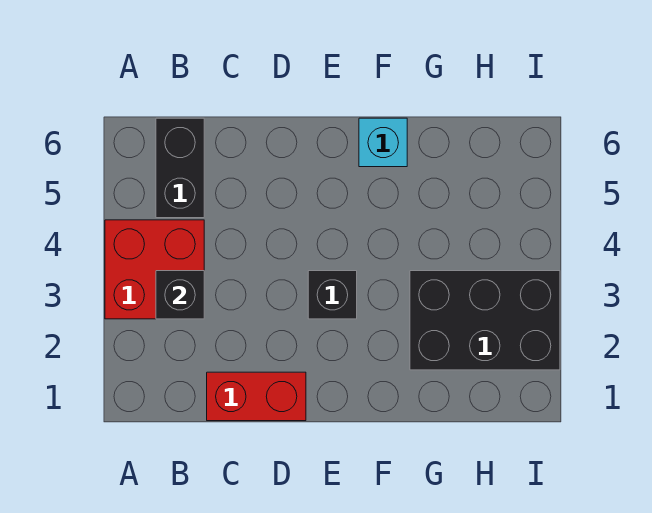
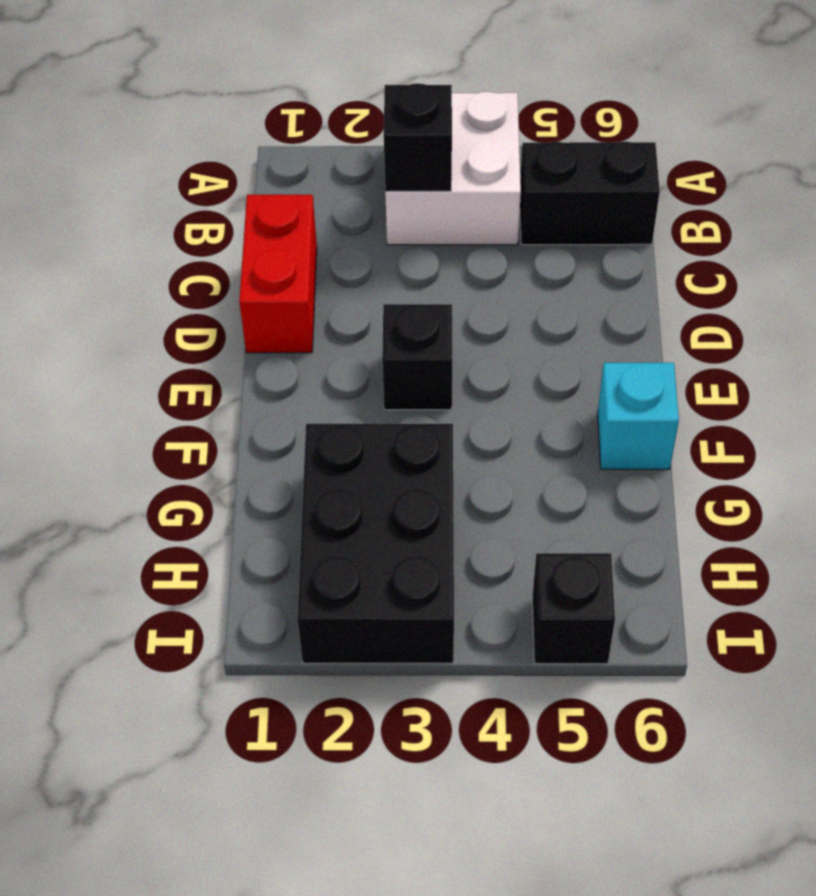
red 2x2 brick [105,220,204,319] -> white 2x2 brick [385,92,521,245]
none -> black 1x1 brick [532,553,615,664]

